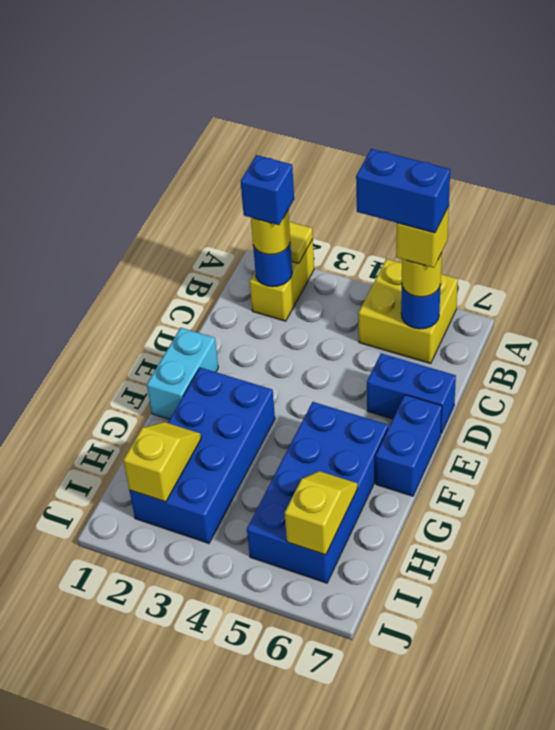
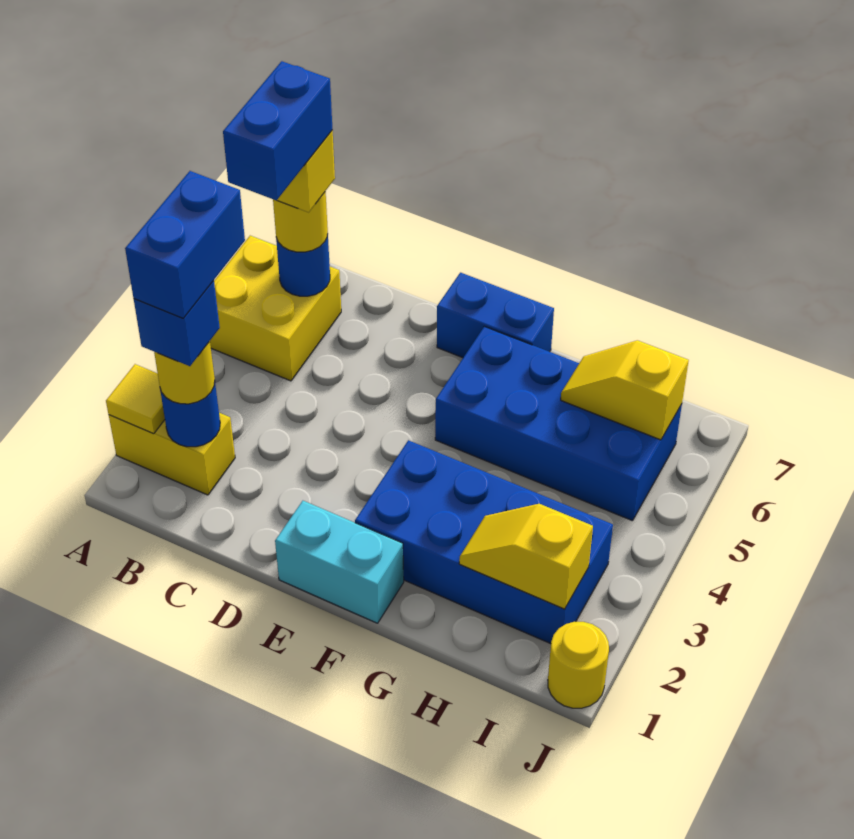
blue 1x2 brick [367,354,456,433] -> blue 1x2 brick moved to [125,171,245,318]
none -> yellow 1x1 round brick [548,622,609,708]

